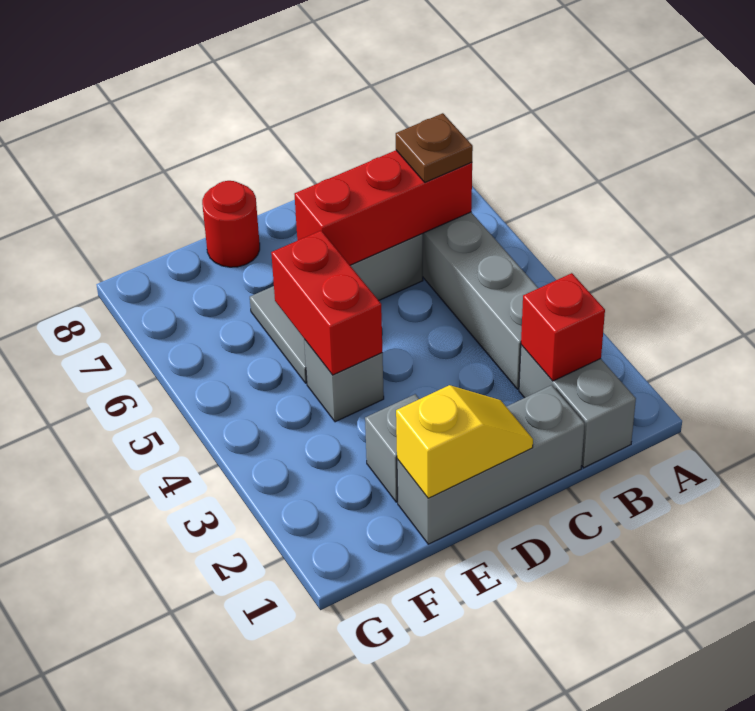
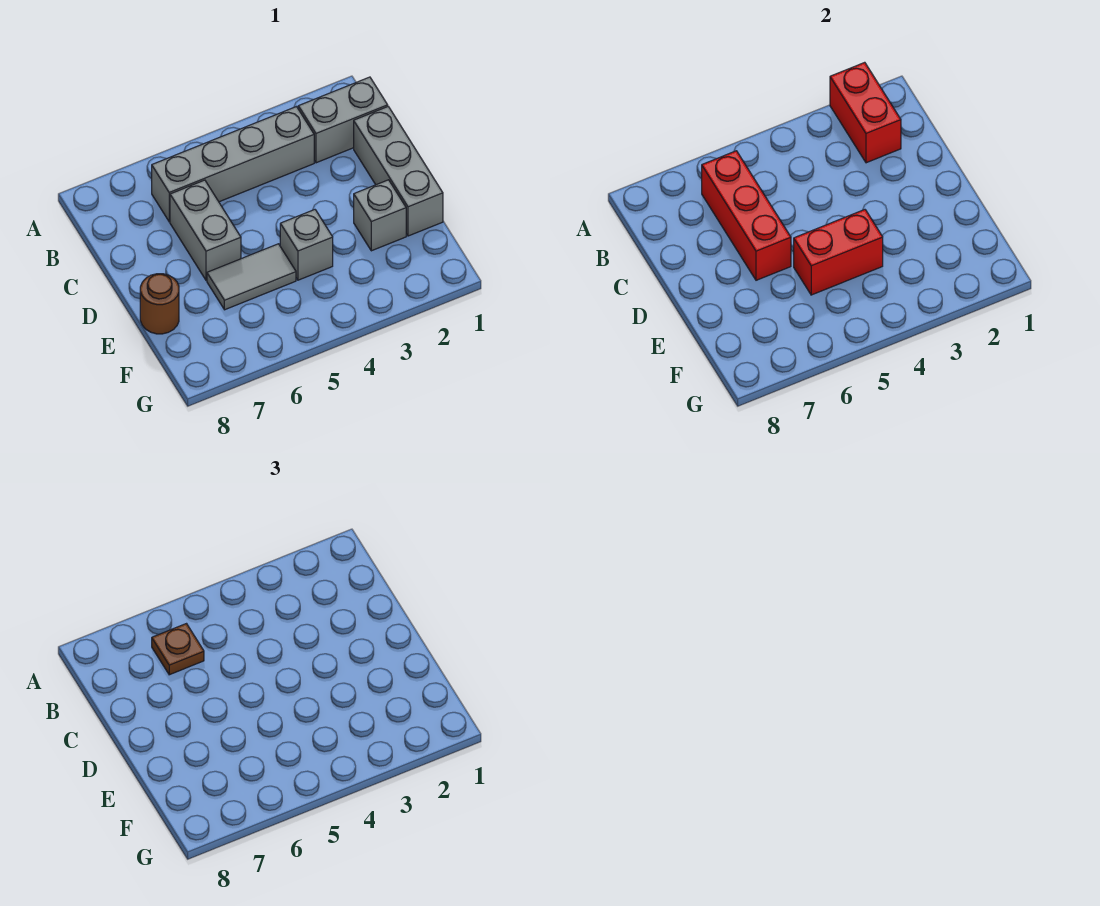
red 1x1 brick [521,273,605,381] -> red 1x2 brick [830,62,901,163]
yellow 1x2 slope [396,385,533,498] -> none
red 1x1 round brick [202,181,260,267] -> brown 1x1 round brick [140,274,179,334]

